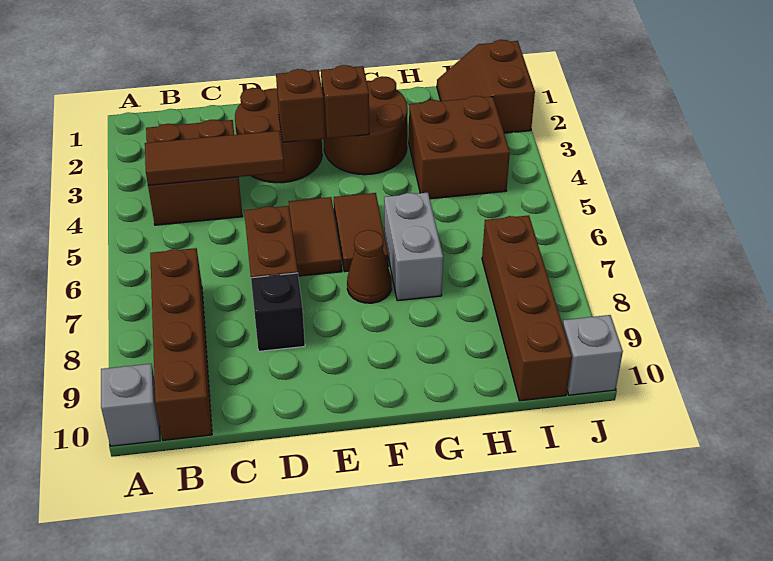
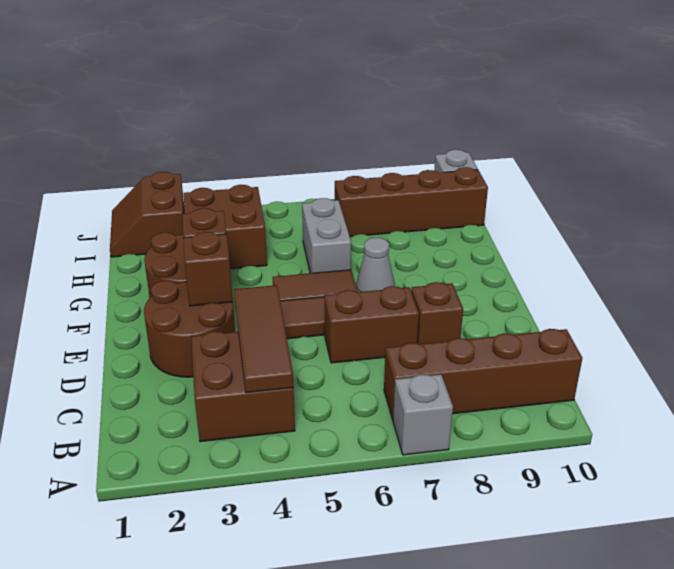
grey 1x1 brick [101,364,160,446] -> grey 1x1 brick moved to [393,374,453,455]
black 1x1 brick [251,273,305,351] -> brown 1x1 brick [411,282,463,344]
brown 1x1 cone [347,230,392,303] -> grey 1x1 cone [356,238,395,292]
grey 1x2 brick [384,193,443,301] -> grey 1x2 brick turned to [302,198,351,273]
brown 2x2 slope [437,40,535,133] -> brown 2x2 slope turned to [110,172,185,257]

